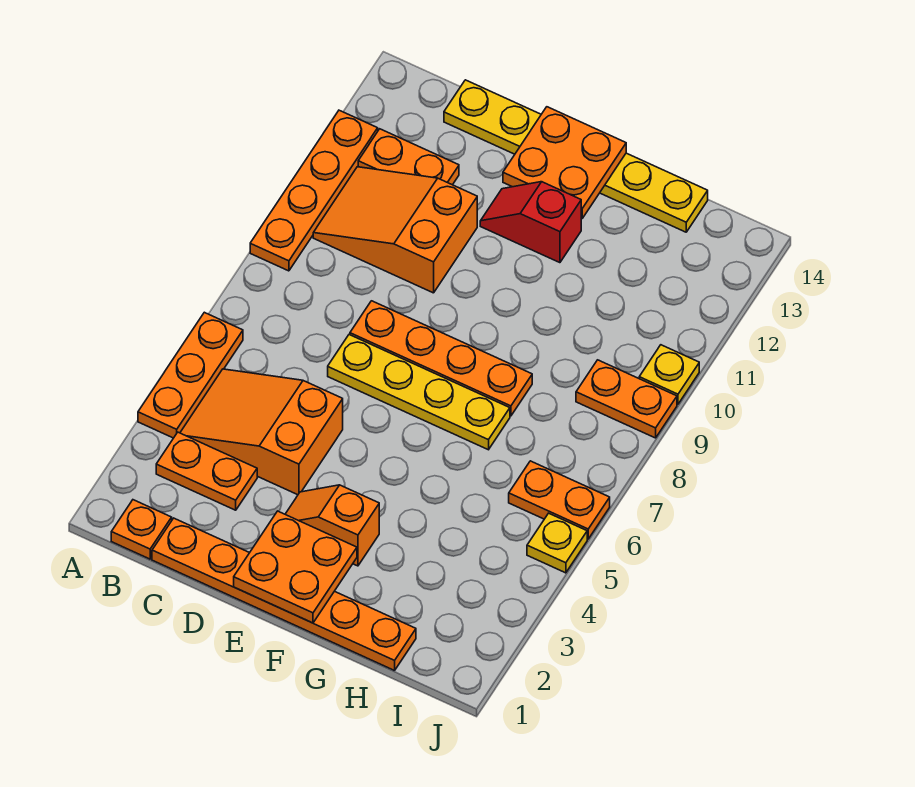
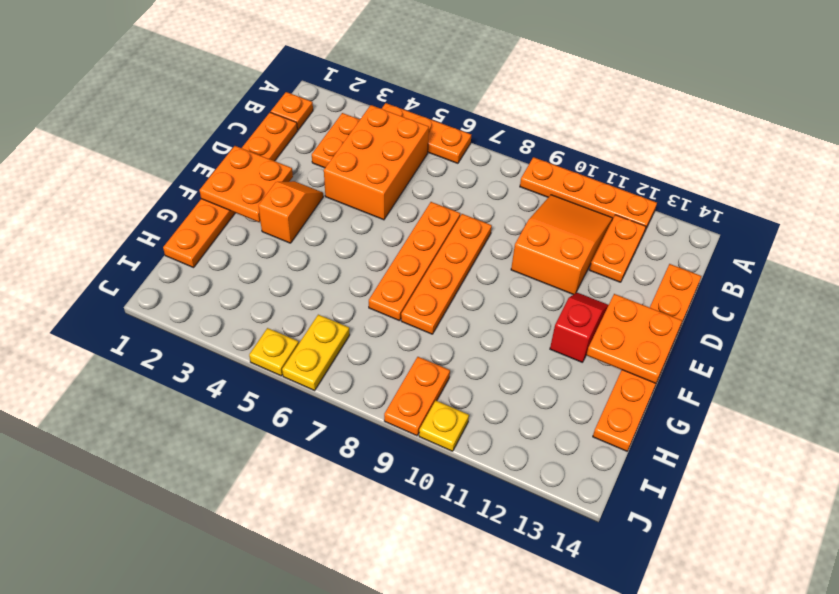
orange 2x3 slope [180,369,343,495] -> orange 2x3 brick [324,105,429,220]
yellow 1x6 plate [444,80,708,232] -> orange 1x6 plate [593,264,701,451]
yellow 1x4 plate [328,335,510,450] -> orange 1x4 plate [369,202,460,321]
orange 1x2 plate [509,461,610,539] -> yellow 1x2 plate [282,315,350,390]

